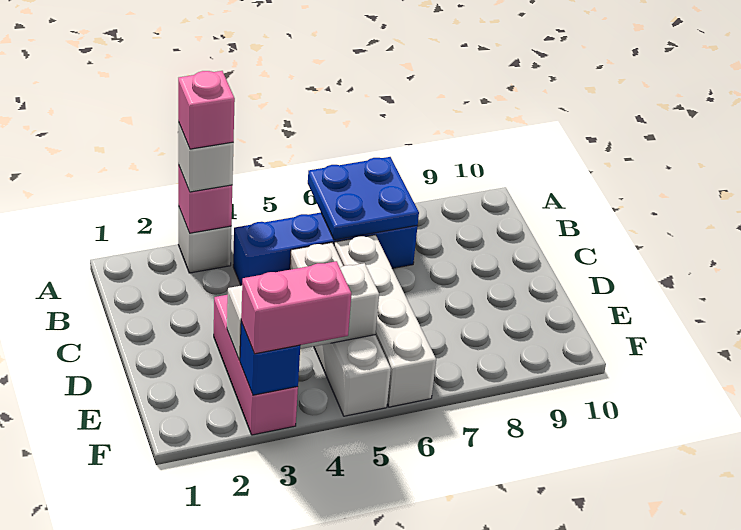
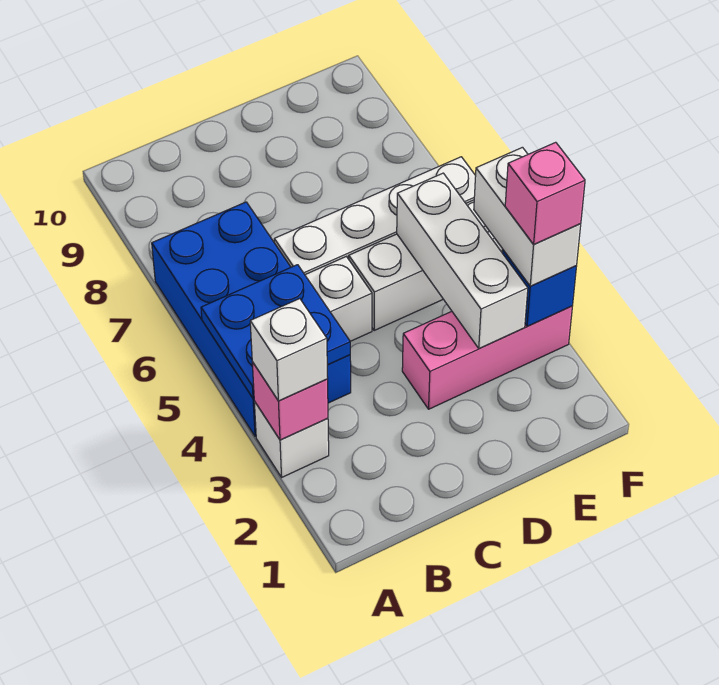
pink 1x1 brick [178,71,235,149] -> pink 1x1 brick moved to [505,142,585,244]
blue 2x2 plate [308,157,419,240] -> blue 2x2 plate moved to [201,265,350,398]
blue 1x4 brick [233,213,417,286] -> blue 2x4 brick [152,202,351,436]
pink 1x2 brick [241,261,352,354] -> white 1x2 brick [474,147,581,286]

